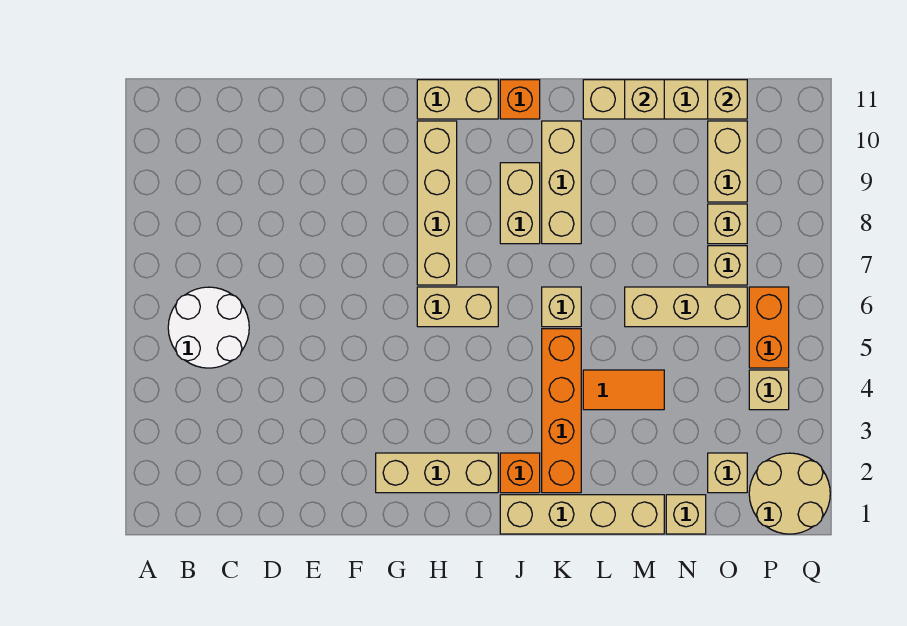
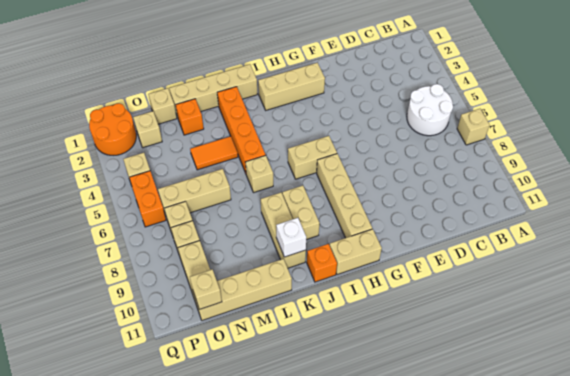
orange 1x1 brick [500,453,540,493] -> orange 1x1 brick moved to [176,99,204,135]
none -> white 1x1 brick [276,218,306,257]
tan 1x1 brick [625,80,664,119] -> tan 1x1 brick moved to [457,109,490,145]
tan 2x2 round brick [749,453,830,534] -> orange 2x2 round brick [89,103,136,155]

